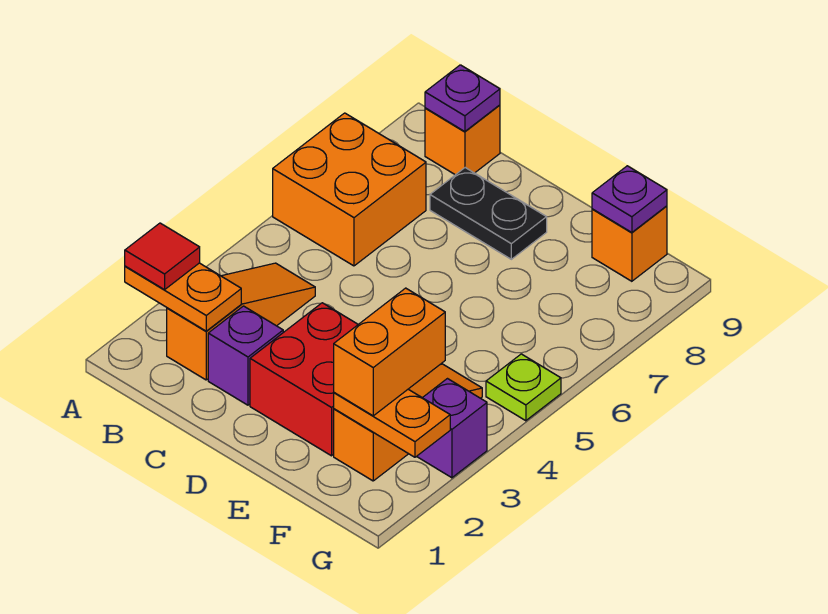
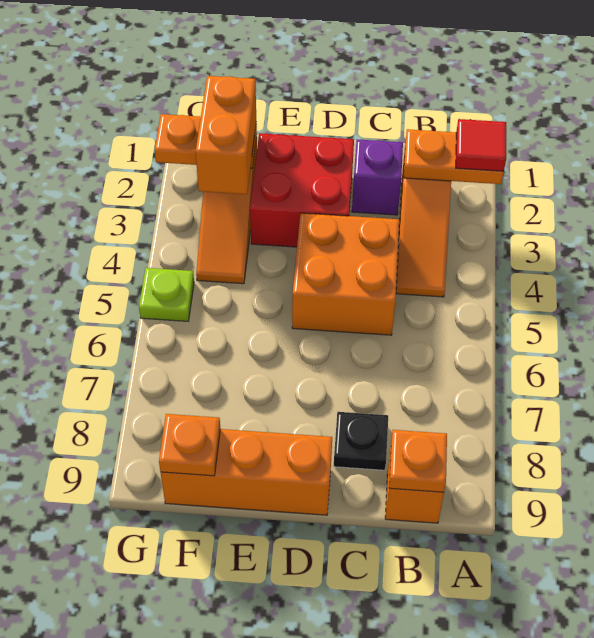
orange 2x2 brick [273,113,426,266] -> orange 2x2 brick moved to [292,213,399,335]
purple 1x1 plate [425,65,500,132] -> orange 1x1 plate [389,430,447,492]
black 1x2 plate [430,168,547,259] -> black 1x1 plate [334,412,388,470]
orange 1x1 brick [592,206,667,281] -> orange 1x3 brick [161,429,332,515]
purple 1x1 plate [592,166,667,232] -> orange 1x1 plate [159,414,220,476]
purple 1x1 brick [417,379,487,478] -> none

